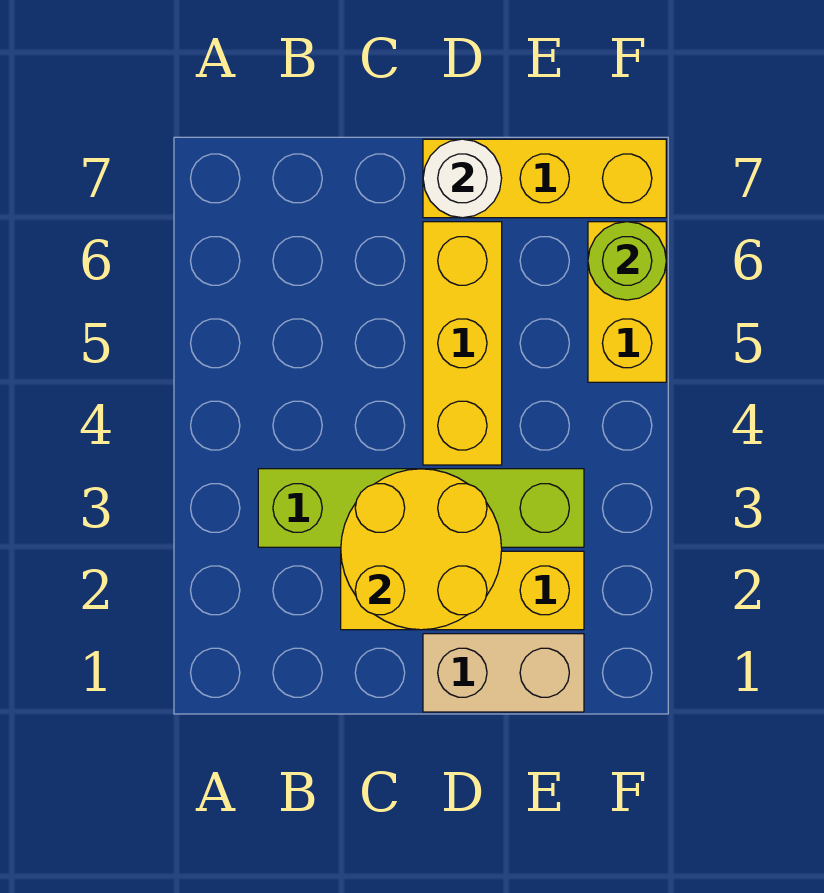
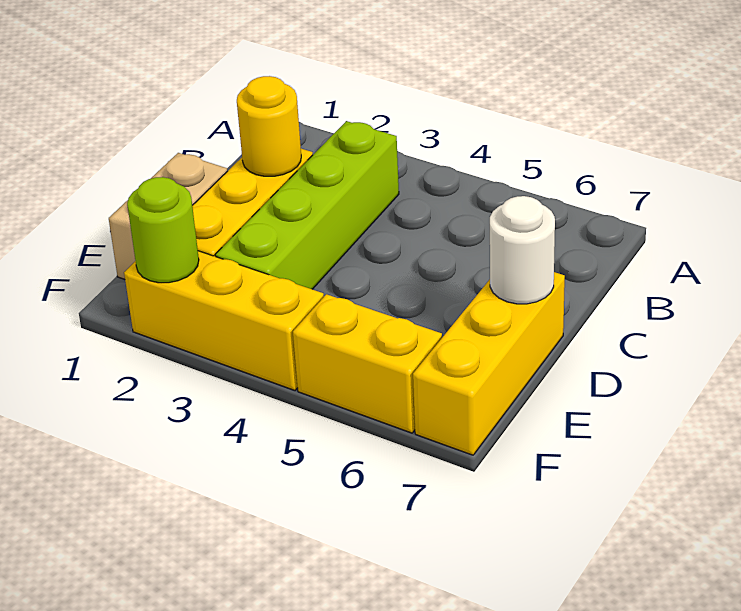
yellow 2x2 round brick [341,469,502,630] -> yellow 1x1 round brick [237,76,301,176]
yellow 1x3 brick [423,222,502,465] -> yellow 1x3 brick moved to [124,251,324,390]
lime 1x1 round brick [588,222,666,300] -> lime 1x1 round brick moved to [127,177,199,283]

